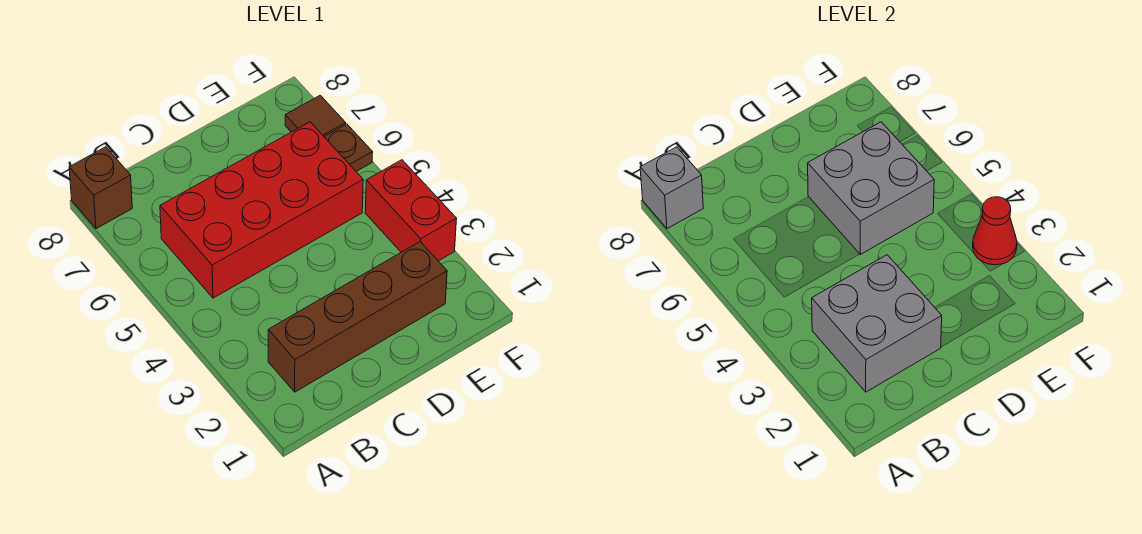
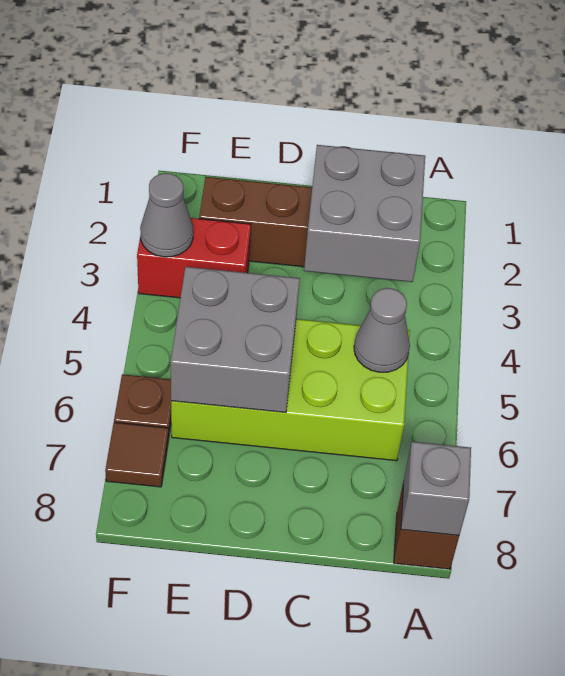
red 2x4 brick [160,122,363,298] -> lime 2x4 brick [171,319,410,461]
none -> grey 1x1 cone [354,288,410,372]
red 1x2 brick [365,160,457,261] -> red 1x2 brick turned to [137,218,251,298]
red 1x1 cone [973,197,1017,265] -> grey 1x1 cone [140,173,193,257]

